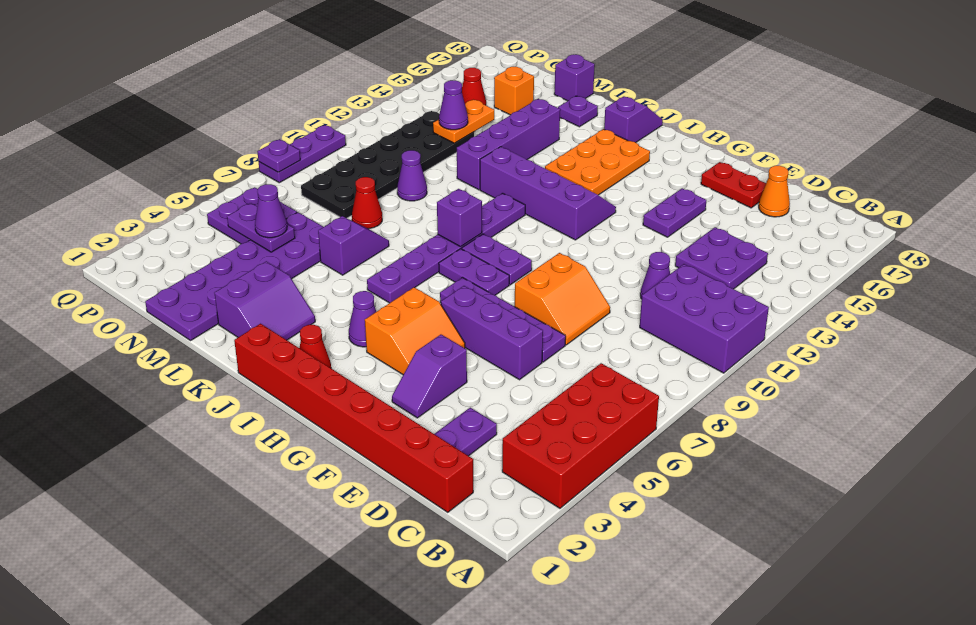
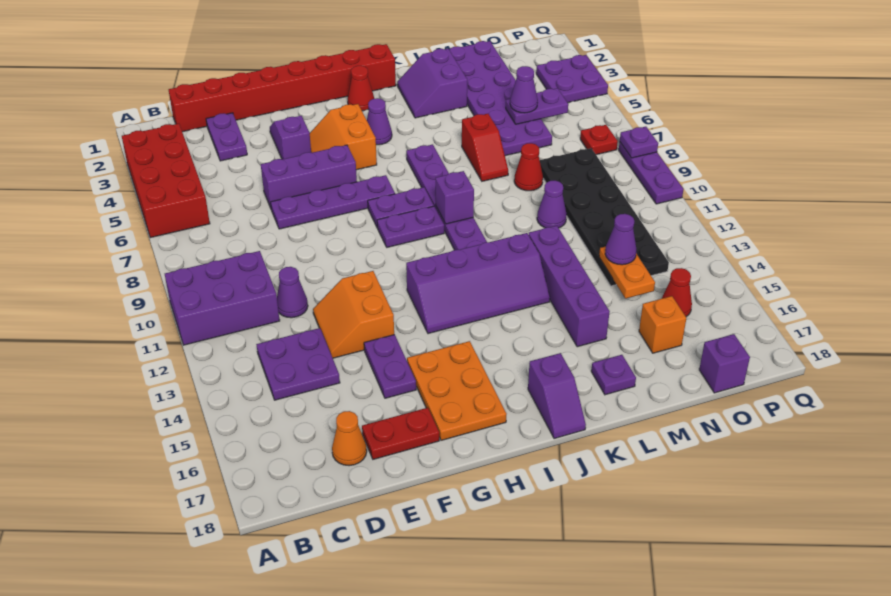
orange 2x2 slope [515,253,610,345] -> orange 2x2 slope moved to [313,271,394,358]
orange 2x3 plate [545,129,650,195] -> orange 2x3 plate moved to [407,341,506,440]
purple 1x2 slope [318,216,389,275] -> red 1x2 slope [462,114,508,181]
purple 1x1 brick [554,54,595,101] -> purple 1x1 brick moved to [699,334,750,393]
purple 2x2 plate [207,187,297,244] -> purple 2x2 plate moved to [536,55,608,103]
none -> red 1x1 plate [580,125,618,155]

